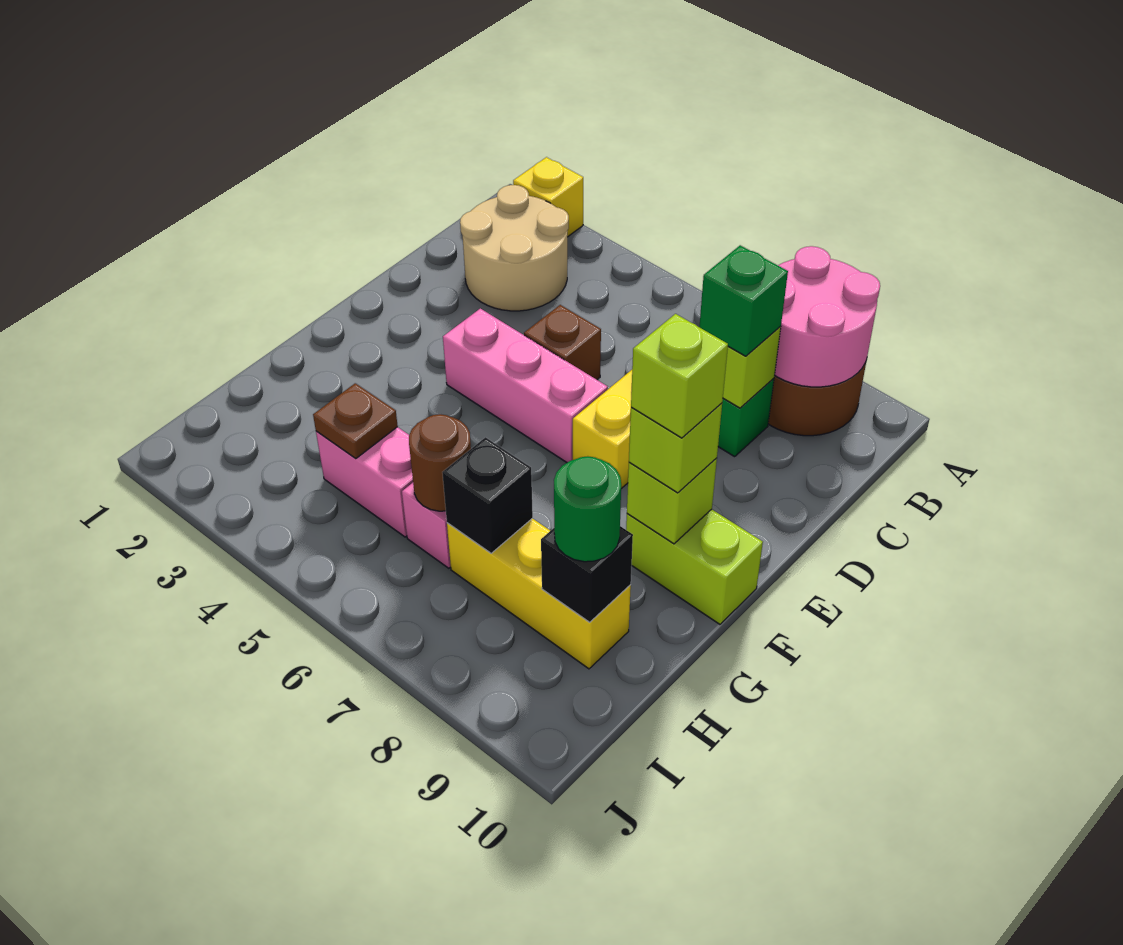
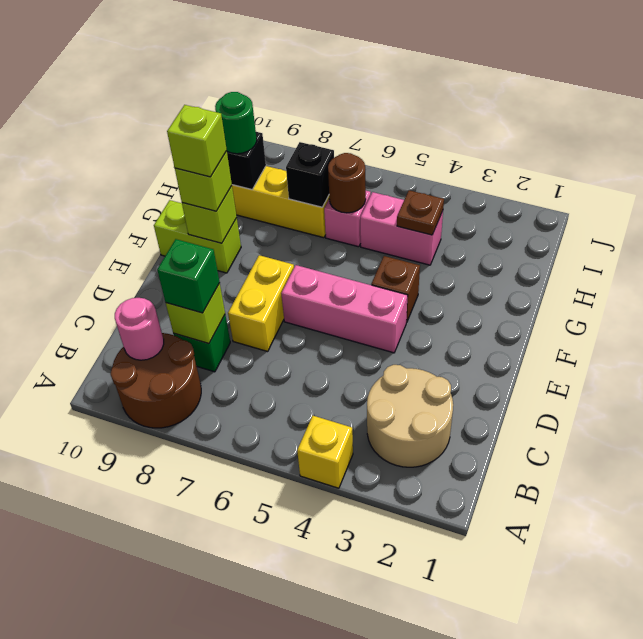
yellow 1x1 brick [513,157,583,237] -> yellow 1x1 brick moved to [297,416,353,488]
pink 2x2 round brick [775,246,880,387] -> pink 1x1 round brick [115,298,164,360]
brown 1x1 brick [524,305,601,380] -> brown 1x1 brick moved to [371,256,420,322]

